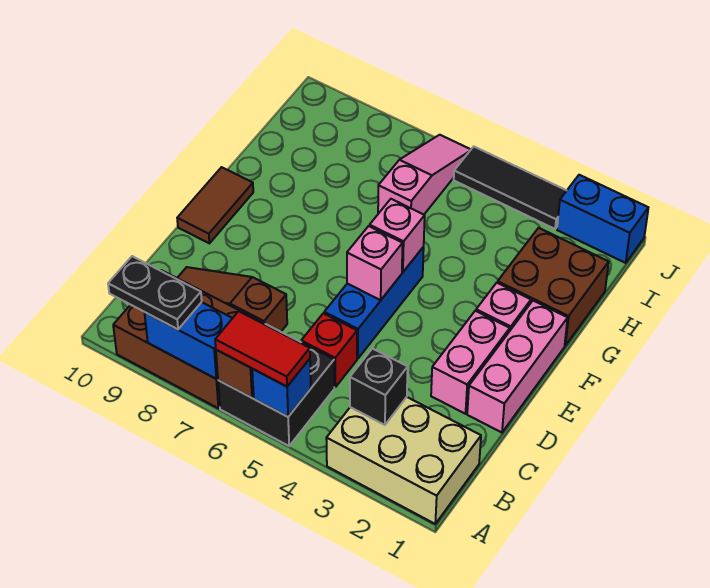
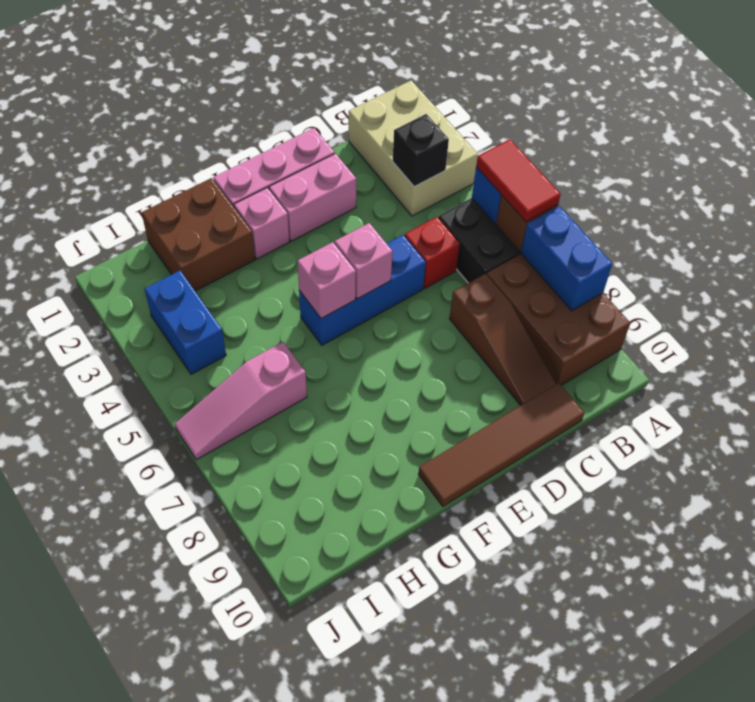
black 1x2 plate [108,256,202,329] -> none
brown 1x2 tile [177,167,253,243] -> brown 1x4 tile [419,383,584,506]
blue 1x2 brick [557,175,648,263] -> blue 1x2 brick moved to [145,271,226,374]
black 1x3 tile [454,147,567,229] -> none

